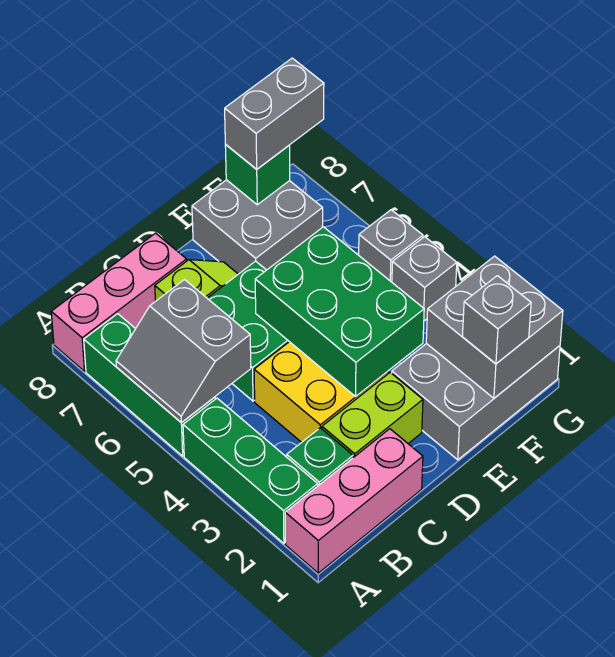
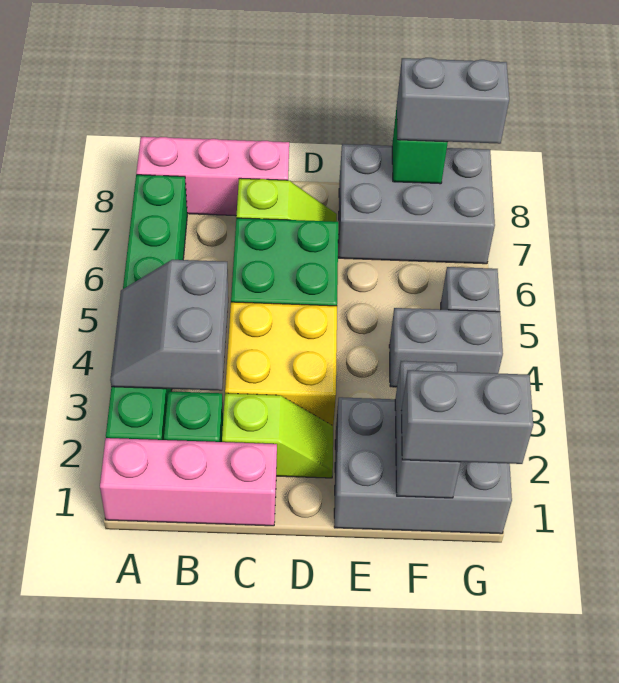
grey 2x2 slope [116,280,251,423] -> grey 2x2 slope moved to [110,260,228,391]
lime 1x2 brick [322,373,423,458] -> lime 1x2 slope [222,393,333,478]
green 2x3 brick [255,227,424,397] -> none
grey 2x2 brick [192,180,323,274] -> grey 2x3 brick [338,144,495,264]
grey 2x2 brick [426,256,563,398] -> grey 1x2 brick [395,361,461,498]
grey 1x1 brick [462,276,531,364] -> grey 1x2 brick [401,370,533,464]
grey 1x1 brick [392,237,457,321] -> grey 1x2 brick [389,308,503,387]

